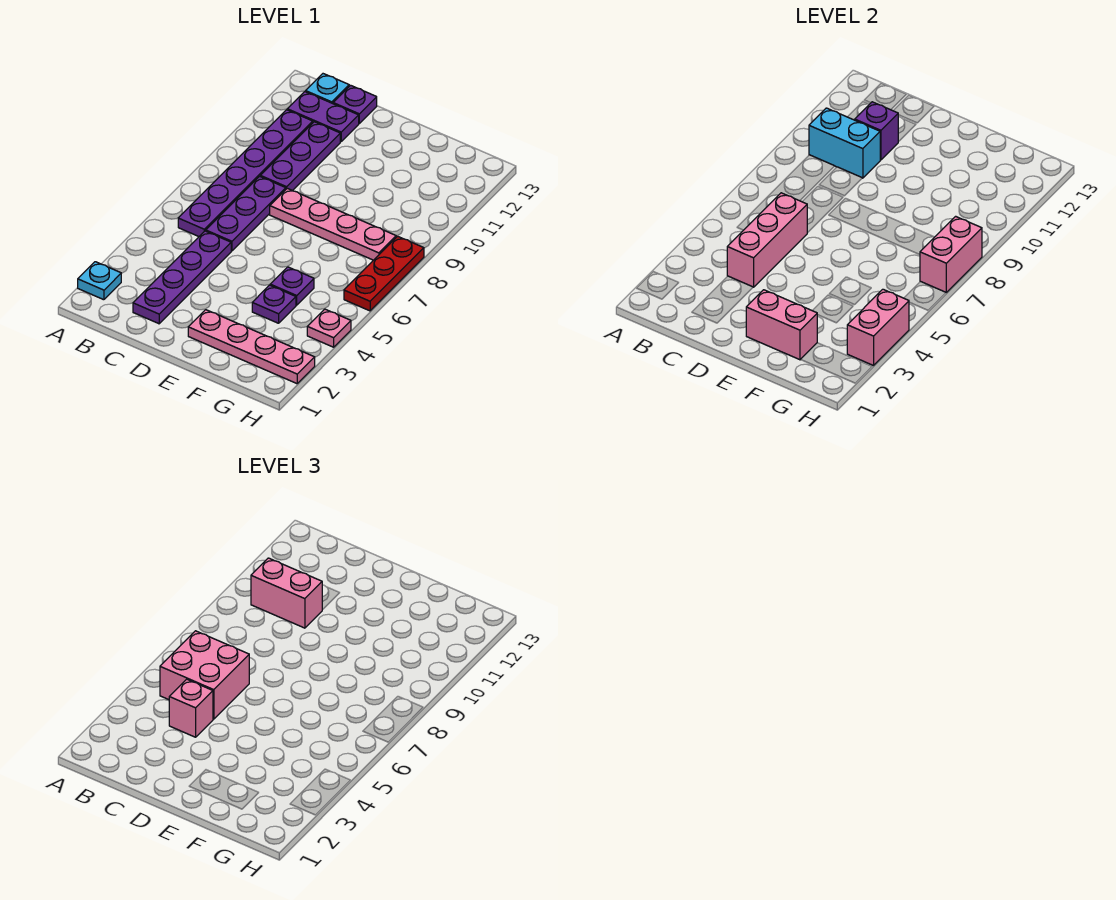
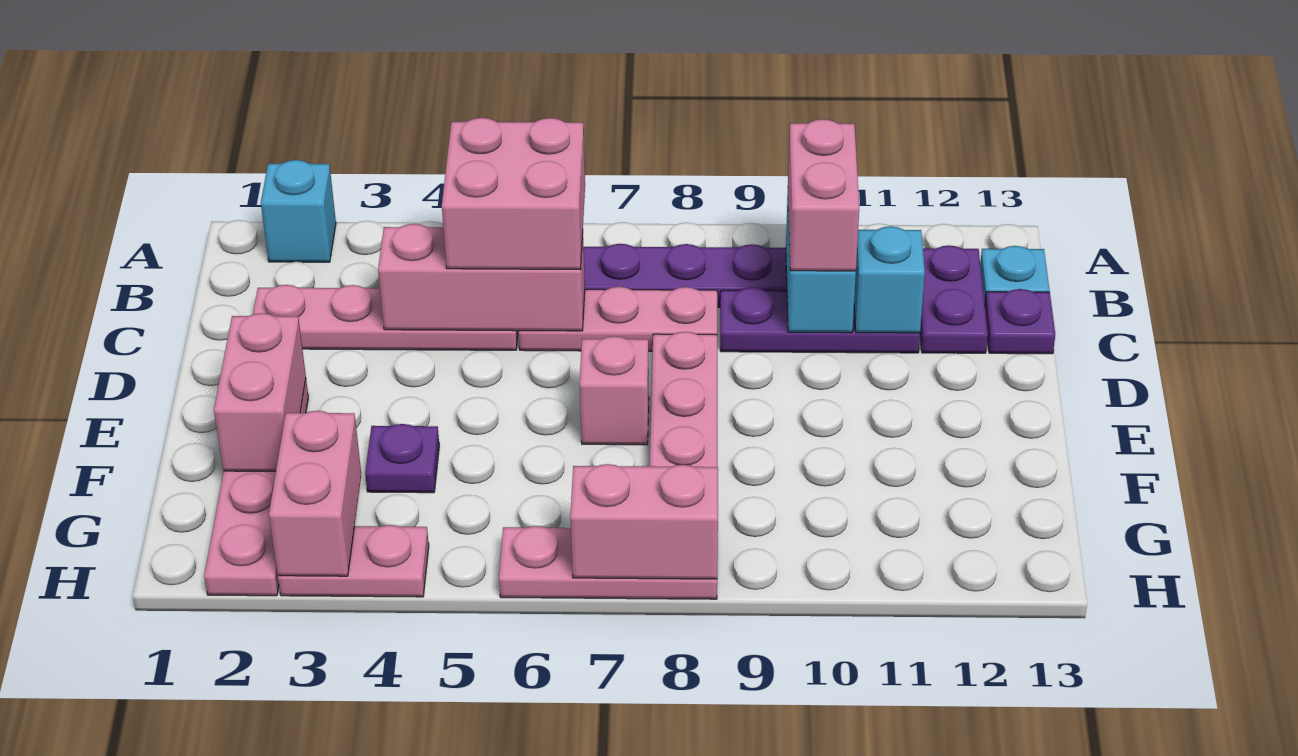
cyan 1x1 plate [78,262,121,300] -> cyan 1x1 brick [261,160,336,262]
purple 1x4 plate [133,231,231,324] -> pink 1x4 plate [253,285,518,350]
pink 1x1 brick [169,679,213,737] -> pink 1x1 brick moved to [579,336,649,445]
purple 1x3 plate [206,176,286,251] -> pink 1x3 plate [519,287,717,351]
purple 1x1 brick [855,102,898,160] -> cyan 1x1 brick [854,226,925,333]
purple 1x1 plate [270,267,314,305] -> none
pink 1x2 brick [847,289,909,366] -> pink 1x2 brick turned to [269,411,361,576]
pink 1x1 plate [307,309,351,347] -> pink 1x2 plate [278,525,429,597]
red 1x3 plate [344,236,424,311] -> pink 1x3 plate [499,526,717,599]

